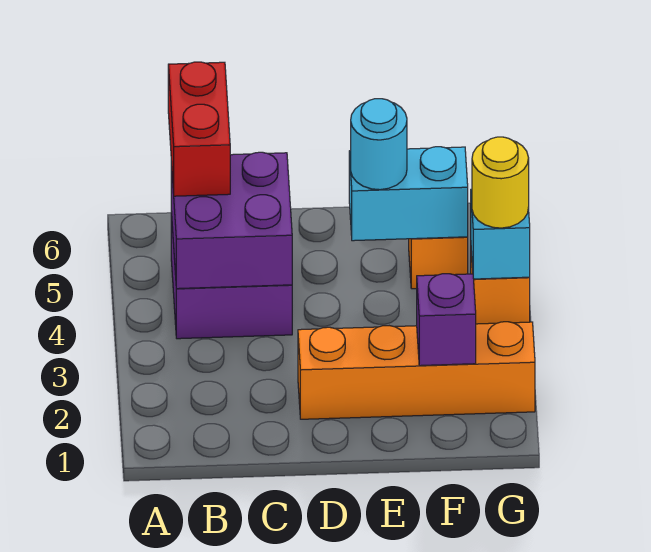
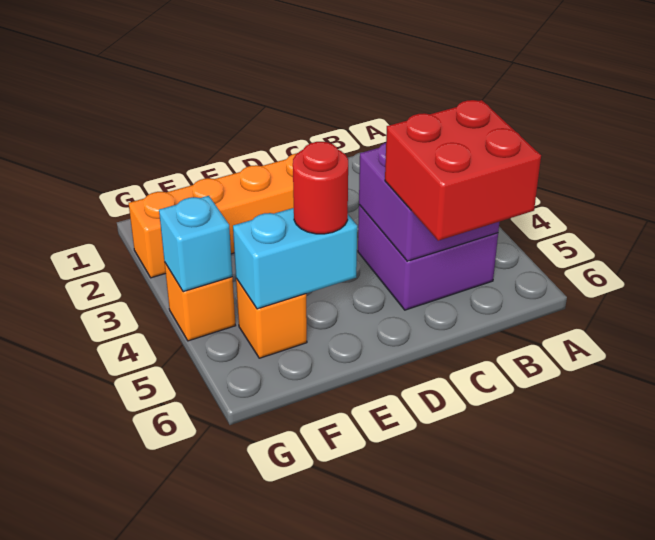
red 1x2 brick [168,62,230,196] -> red 2x2 brick [385,100,541,241]
cyan 1x1 round brick [351,99,407,190] -> red 1x1 round brick [293,142,348,234]
purple 1x1 brick [417,274,476,366] -> none
yellow 1x1 round brick [472,137,529,228] -> none

